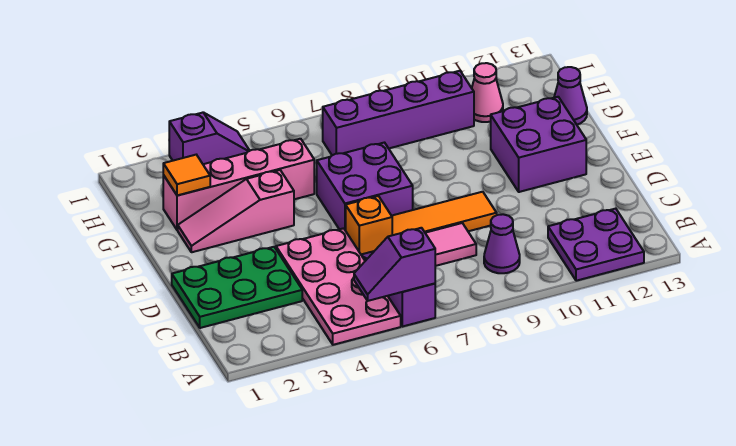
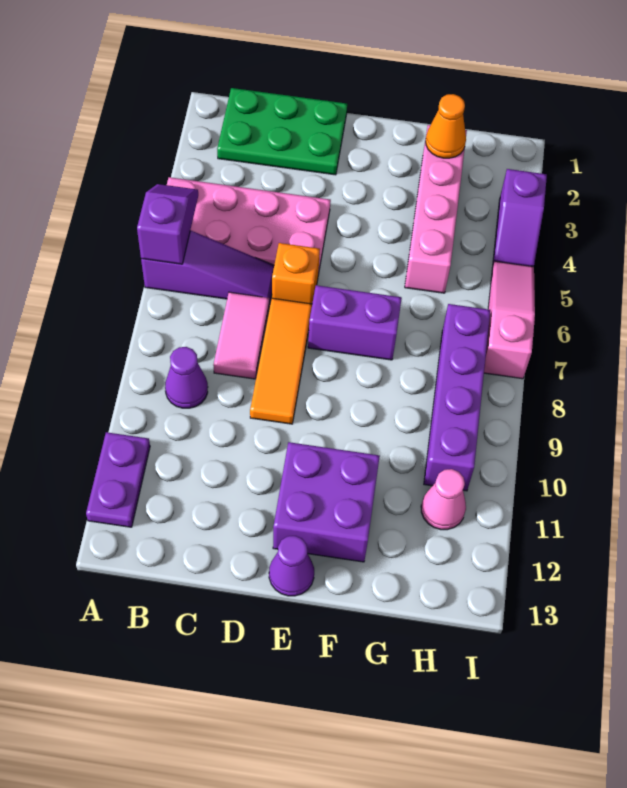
purple 2x2 plate [548,209,644,281] -> purple 1x2 plate [86,432,150,527]
green 2x3 plate [172,247,302,328] -> green 2x3 plate turned to [217,88,347,175]
purple 2x2 brick [317,143,413,231] -> purple 1x2 brick [308,285,402,360]
pink 1x3 slope [178,170,294,252] -> pink 1x3 slope moved to [484,261,535,379]
orange 1x1 tile [163,155,210,196] -> orange 1x1 cone [425,94,466,158]
purple 1x1 cone [554,67,587,125] -> purple 1x1 cone moved to [269,536,314,596]

